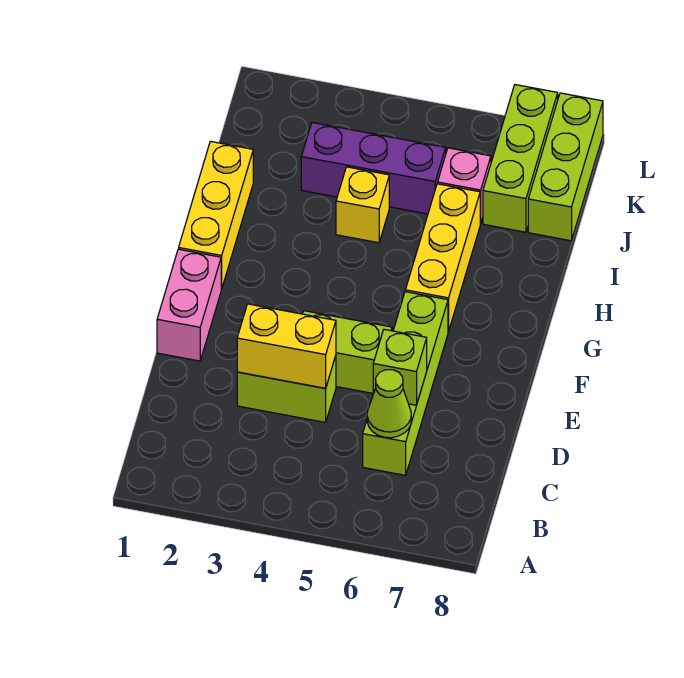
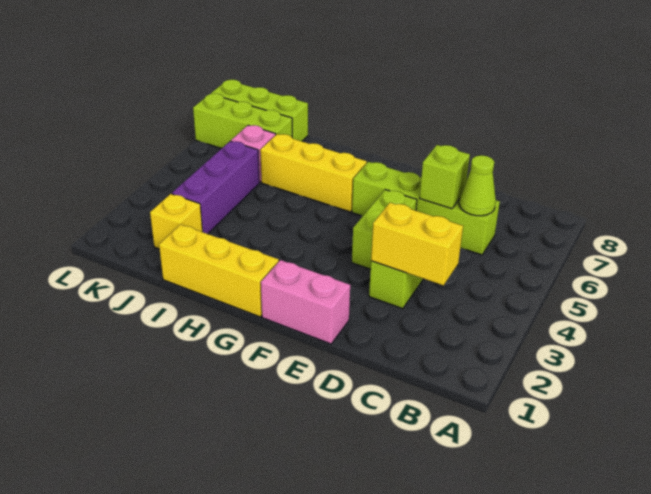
yellow 1x2 brick [237,304,336,388] -> yellow 1x2 brick turned to [371,203,463,285]
yellow 1x1 brick [336,167,389,243] -> yellow 1x1 brick moved to [150,194,203,249]

